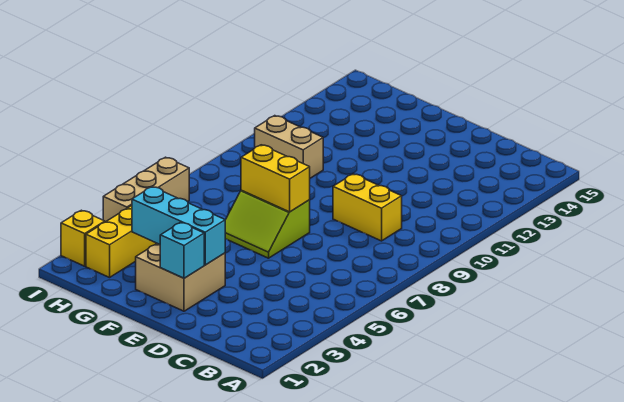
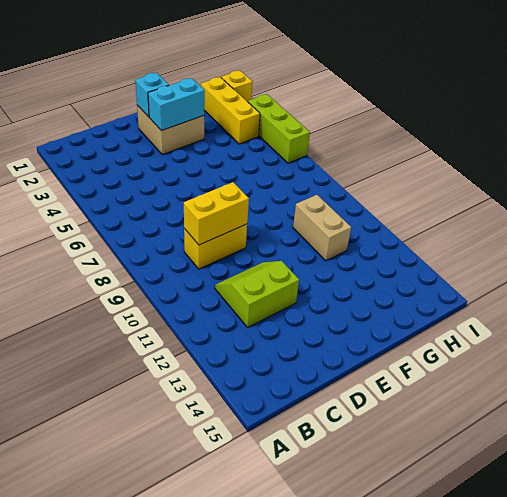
cyan 1x3 brick [132,187,225,265] -> cyan 1x2 brick [148,78,205,131]
lime 2x2 slope [225,190,310,258] -> lime 2x2 slope moved to [215,261,299,327]
yellow 1x2 brick [241,145,310,212] -> yellow 1x2 brick moved to [184,182,249,245]
tan 1x2 brick [255,116,323,178] -> tan 1x2 brick turned to [293,195,351,261]
tan 1x3 brick [103,157,189,222] -> lime 1x3 brick [248,94,310,163]

